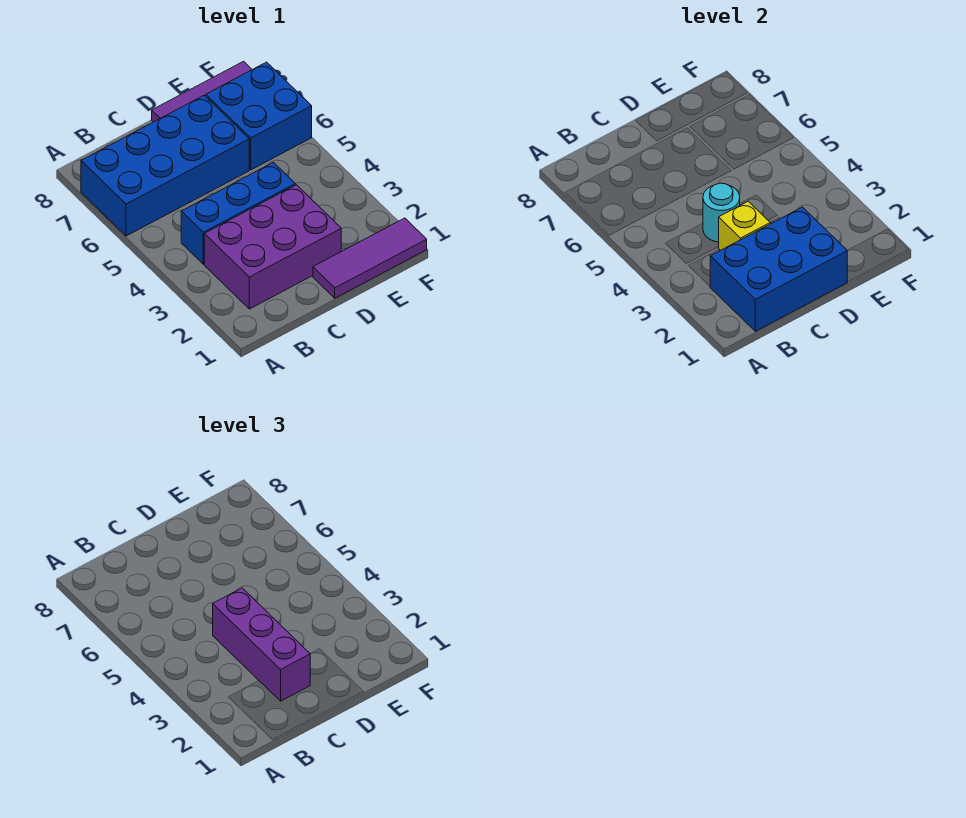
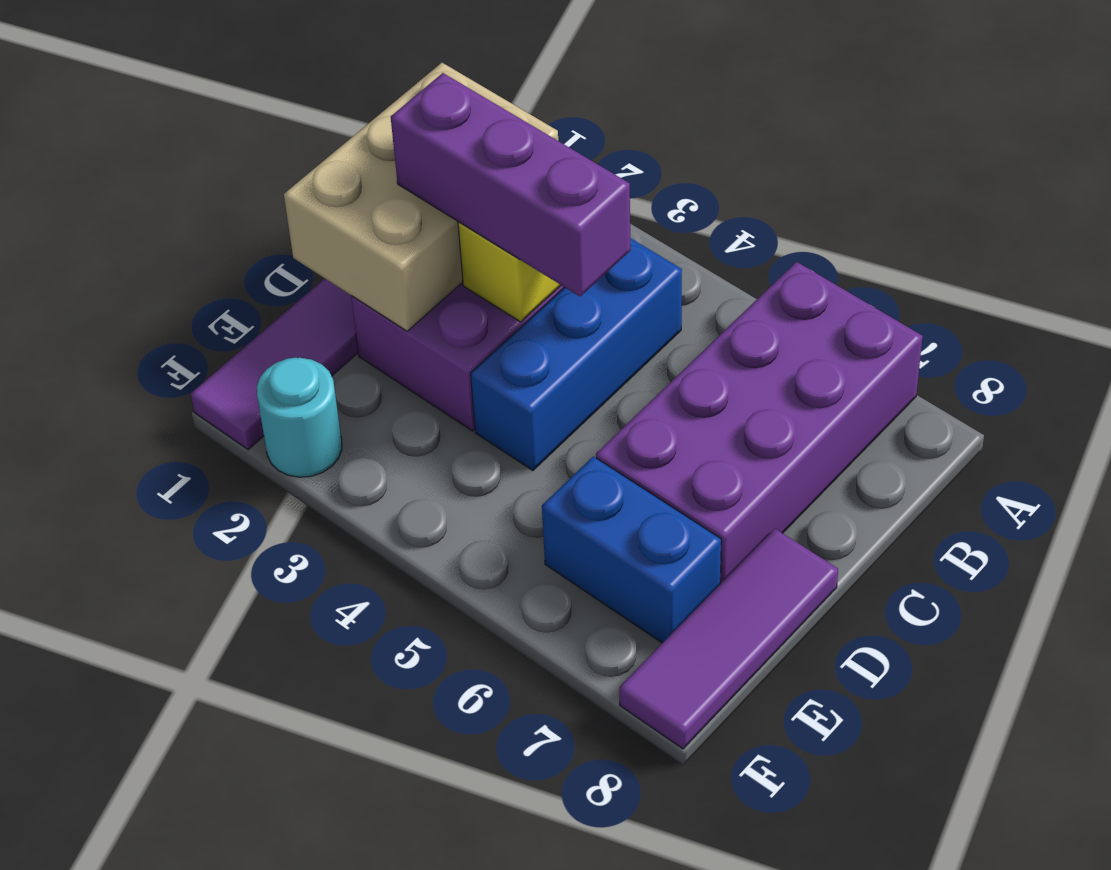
blue 2x4 brick [81,95,249,236] -> purple 2x4 brick [596,262,923,584]
blue 2x3 brick [710,207,847,331] -> tan 2x3 brick [284,63,558,331]
cyan 1x1 round brick [703,183,740,242] -> cyan 1x1 round brick moved to [257,358,342,477]
blue 2x2 brick [206,62,312,170] -> blue 1x2 brick [542,456,721,643]

